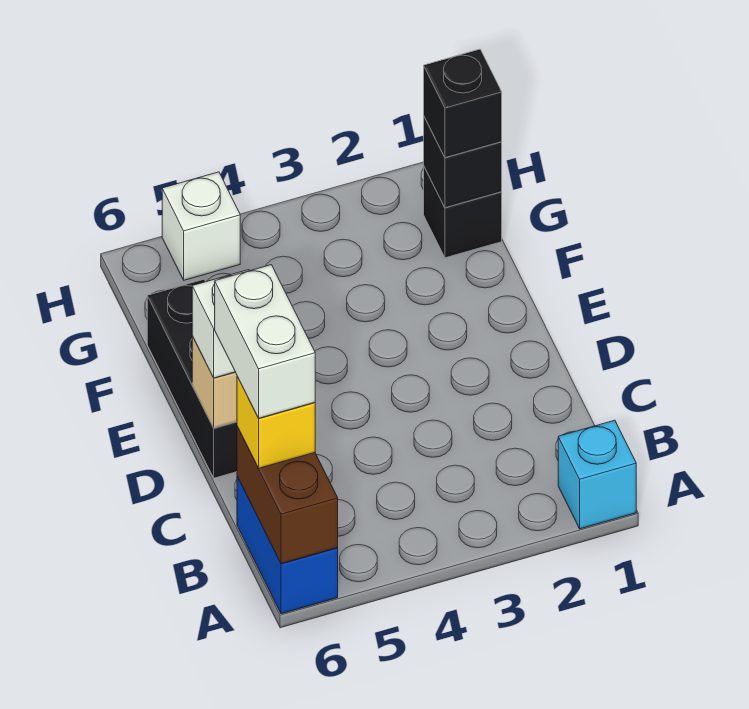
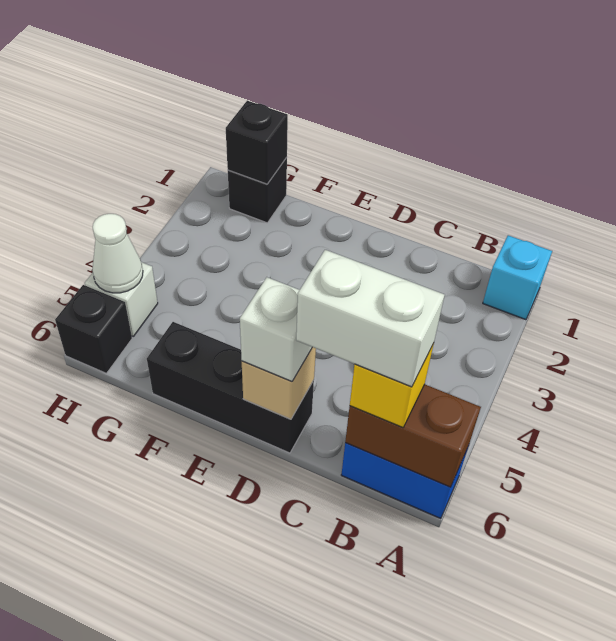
black 1x1 brick [424,49,502,158] -> black 1x1 brick moved to [55,285,132,373]
none -> white 1x1 cone [92,214,143,293]

